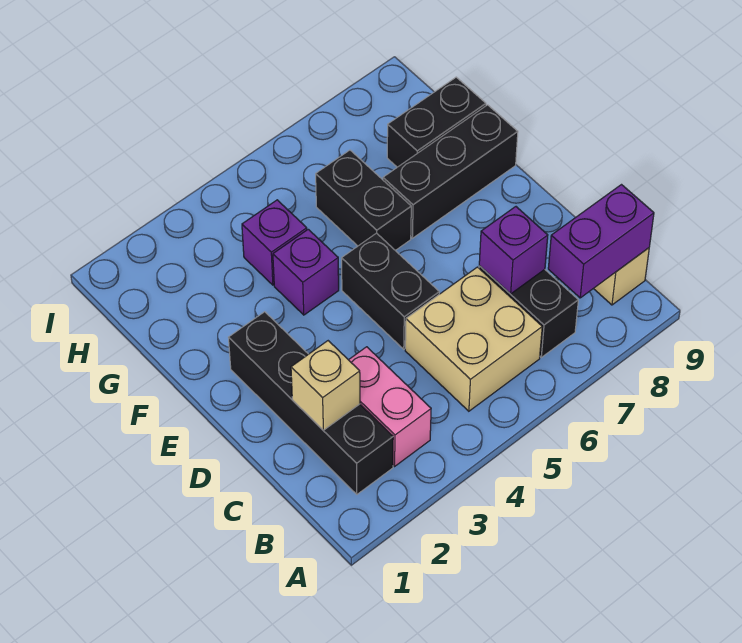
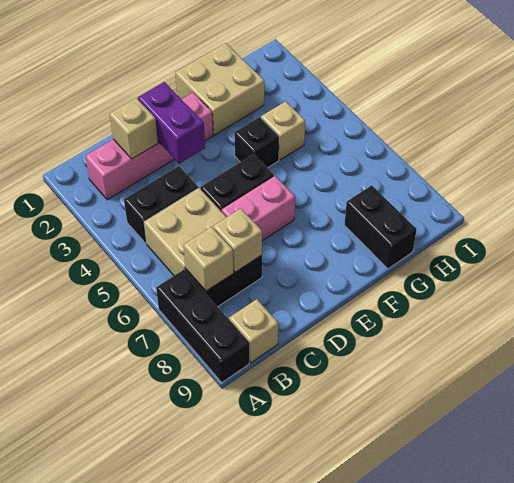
black 1x4 brick [228,312,393,494] -> pink 1x4 brick [85,93,213,200]
pink 1x2 brick [349,347,431,466] -> pink 1x2 brick moved to [221,176,295,241]
none -> tan 1x1 brick [184,227,234,291]
purple 1x2 brick [548,185,654,298] -> purple 1x2 brick moved to [138,82,205,164]
purple 1x1 brick [479,207,548,294] -> tan 1x1 brick [213,208,262,272]
none -> tan 2x2 brick [175,43,264,135]
purple 1x1 brick [273,229,339,315] -> black 1x1 brick [234,117,279,168]
black 1x2 brick [316,150,411,251] -> black 1x2 brick moved to [124,166,198,244]
black 1x3 brick [383,105,518,238] -> black 1x3 brick moved to [156,270,249,383]
purple 1x1 brick [242,200,307,285] -> tan 1x1 brick [261,101,305,160]

